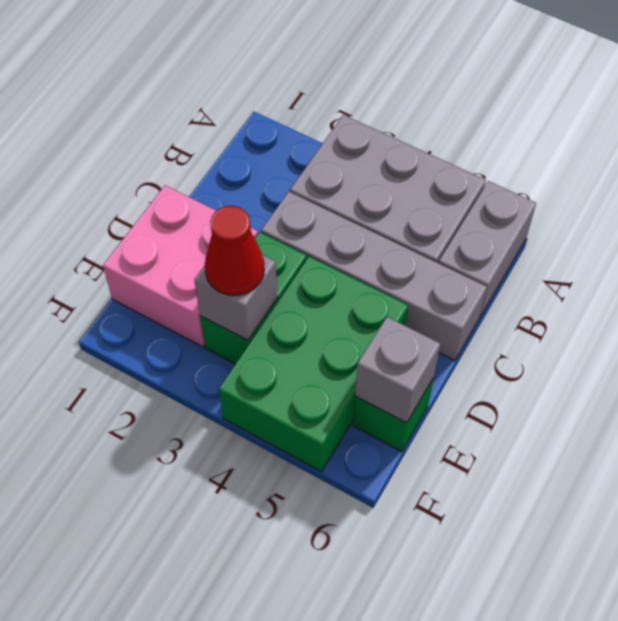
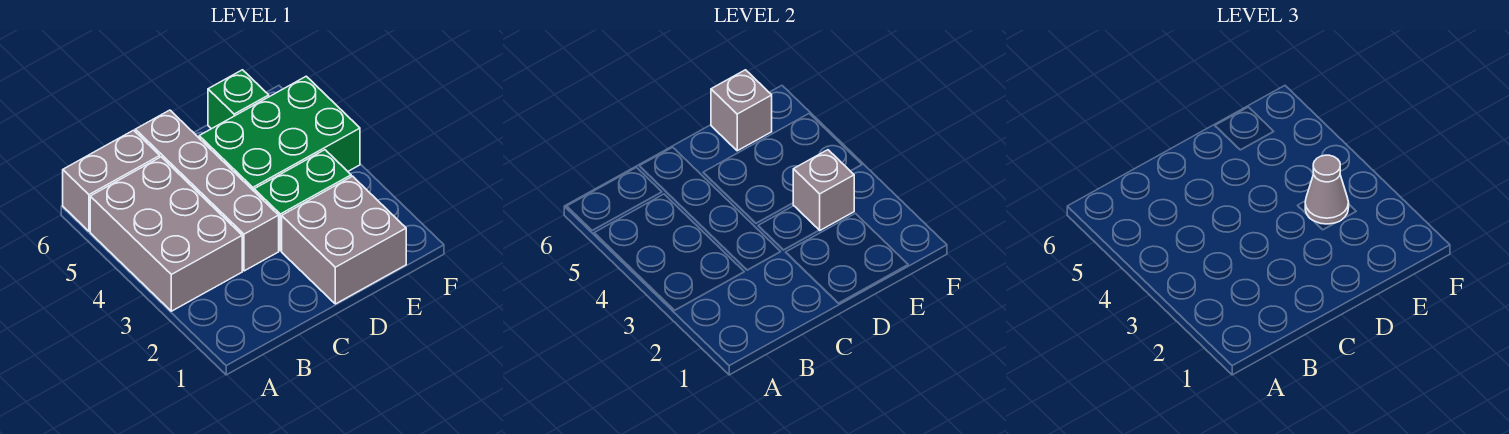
pink 2x2 brick [103,186,258,347] -> grey 2x2 brick [282,176,406,304]
red 1x1 cone [205,206,264,295] -> grey 1x1 cone [1305,155,1349,224]

